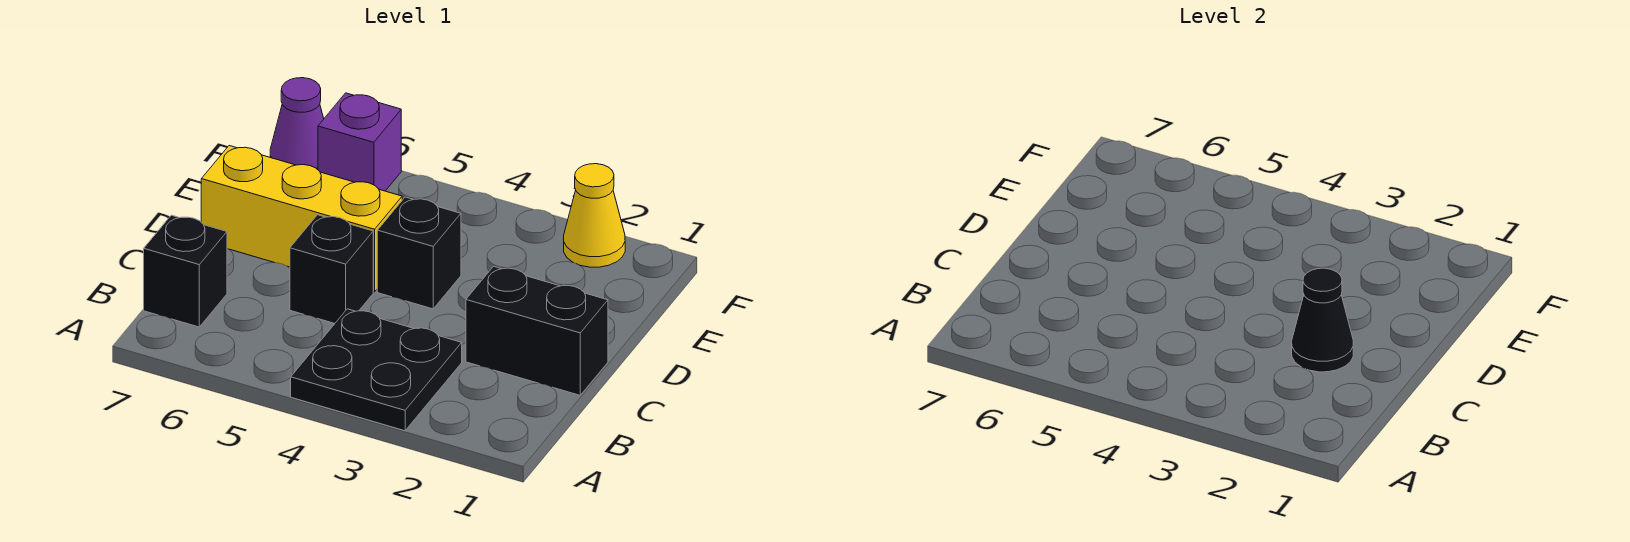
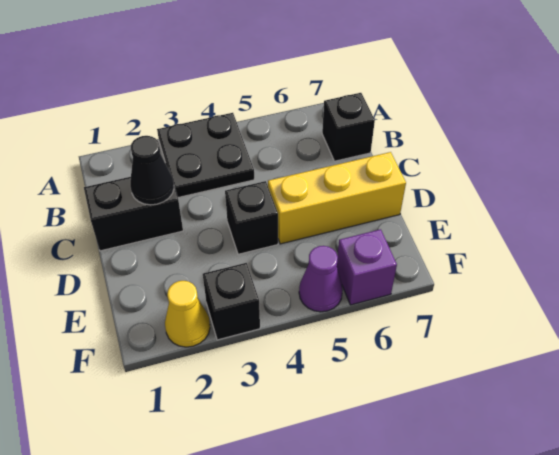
black 1x1 brick [290,215,373,323] -> black 1x1 brick moved to [203,263,260,340]
purple 1x1 cone [270,78,324,170] -> purple 1x1 cone moved to [299,246,343,312]

